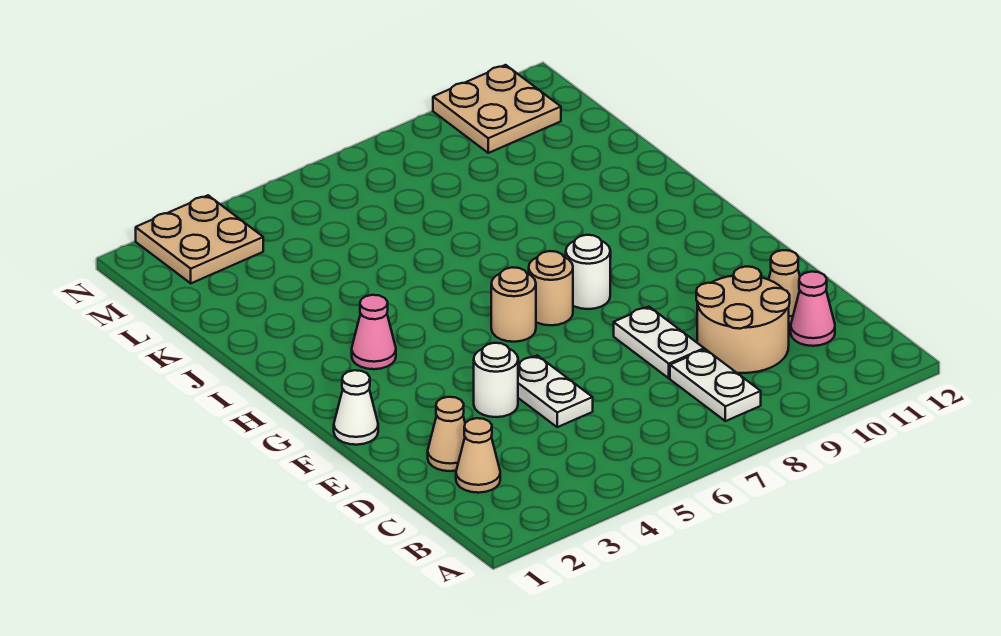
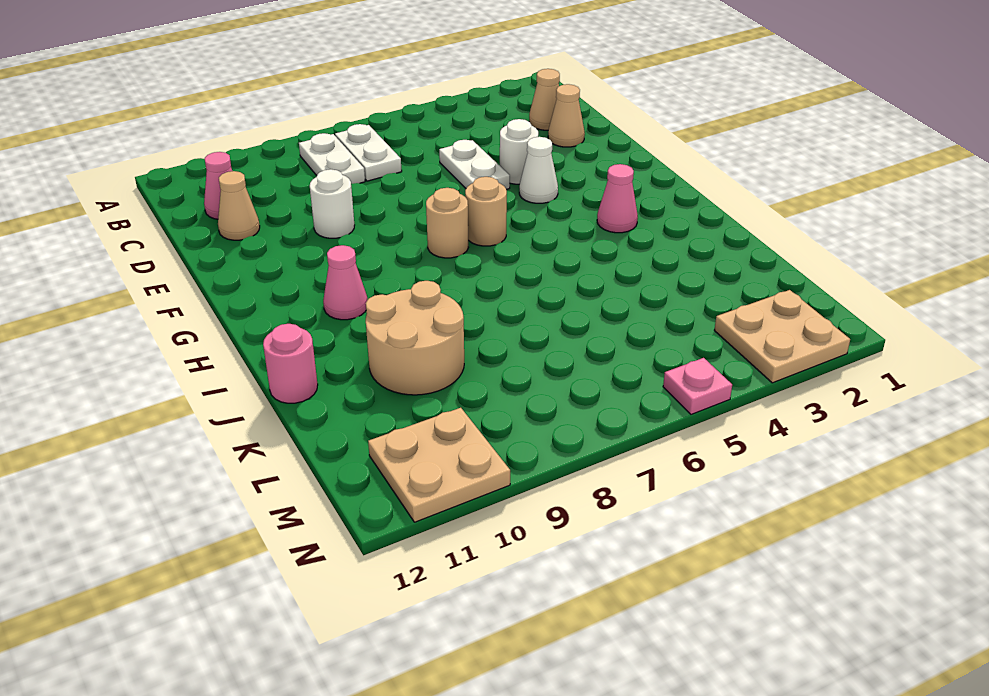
tan 2x2 round brick [696,266,790,373] -> tan 2x2 round brick moved to [366,281,464,395]
white 1x2 plate [614,307,704,378] -> white 1x2 plate moved to [335,124,402,181]
white 1x1 cone [334,370,378,445] -> white 1x1 cone moved to [519,137,558,203]
white 1x1 round brick [566,235,610,309] -> white 1x1 round brick moved to [310,169,354,238]
none -> pink 1x1 cone [323,245,367,320]
none -> pink 1x1 round brick [263,324,318,403]
none -> pink 1x1 plate [663,358,732,414]

